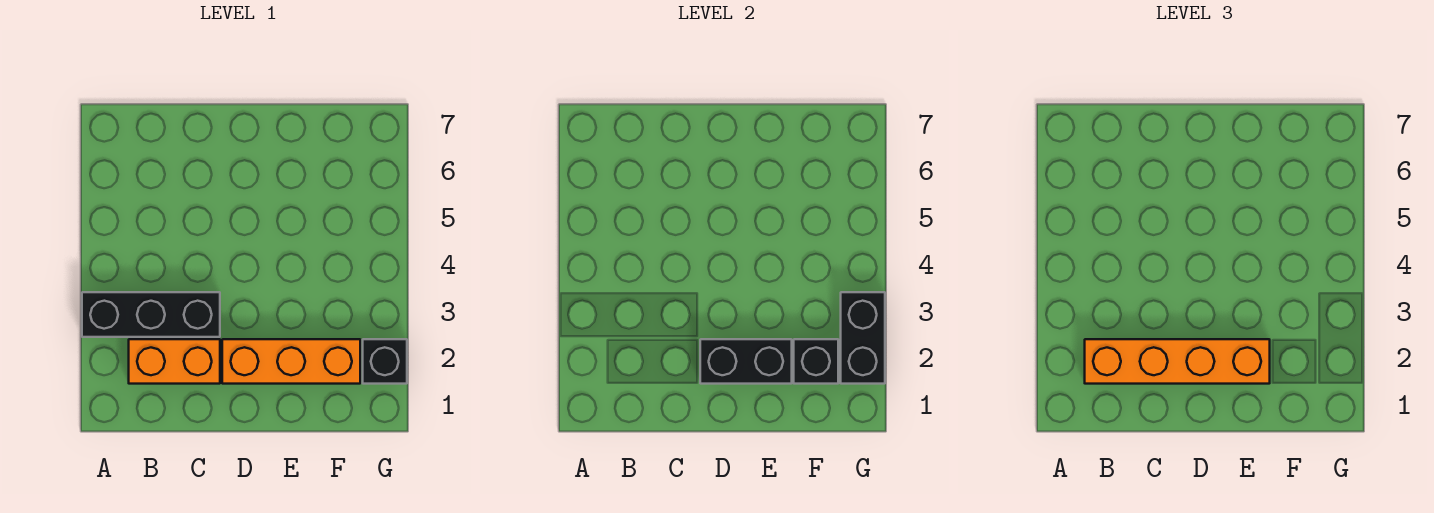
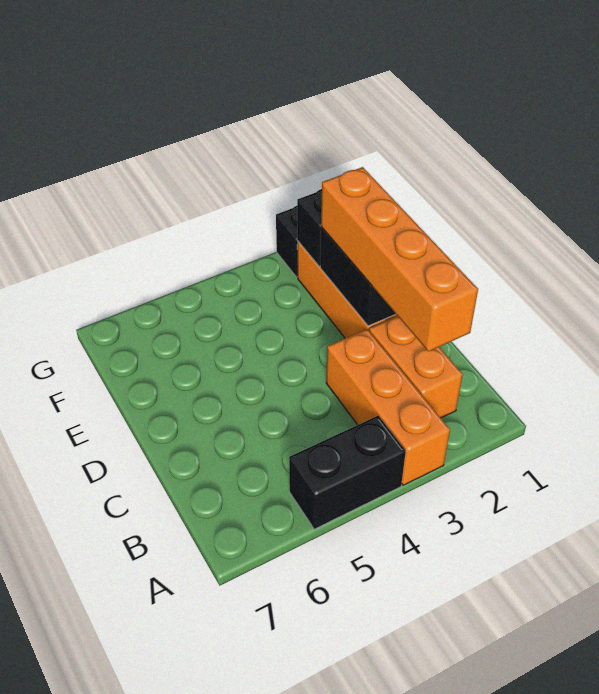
black 1x3 brick [82,292,220,337] -> orange 1x3 brick [326,329,450,485]
black 1x2 brick [841,292,885,384] -> black 1x2 brick moved to [289,416,406,529]

